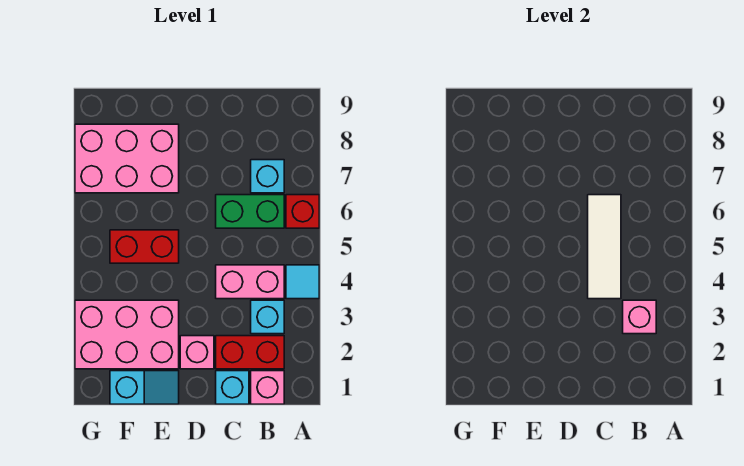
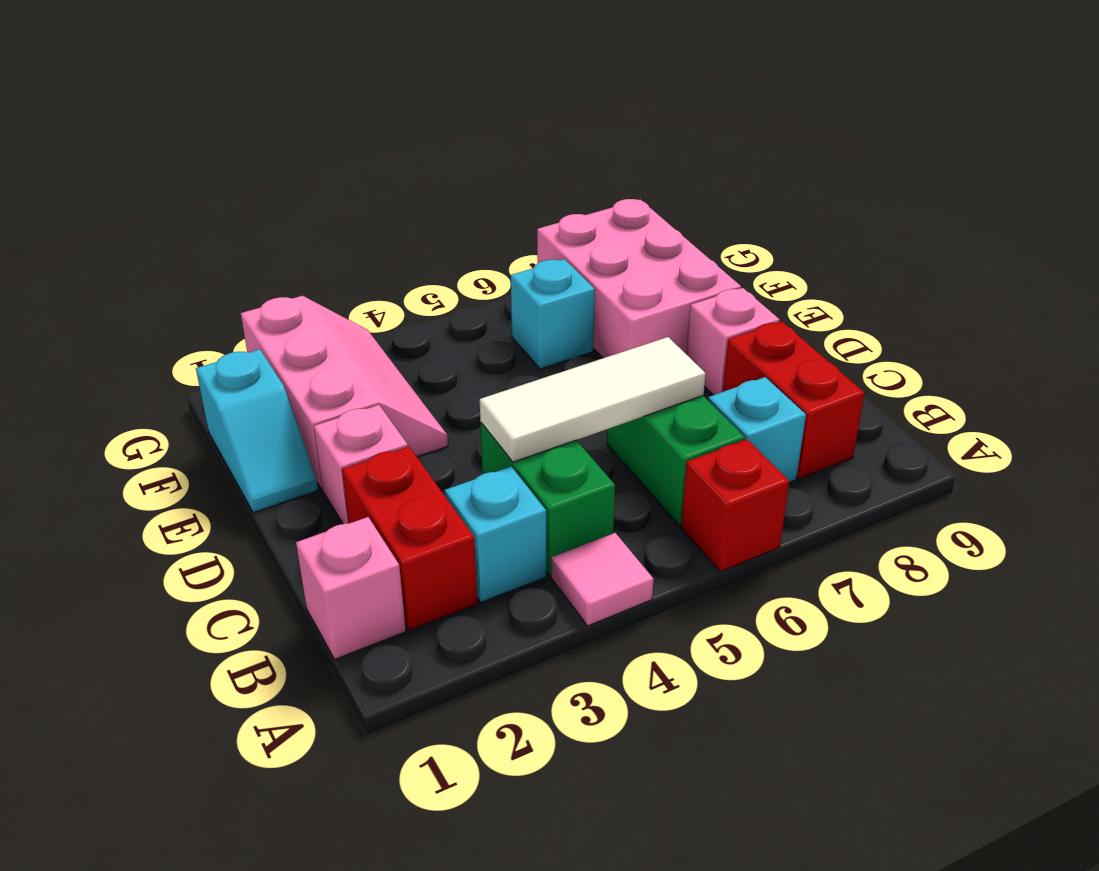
cyan 1x1 tile [286,265,319,299] -> pink 1x1 tile [551,533,653,626]
pink 1x1 brick [623,300,656,334] -> pink 1x1 brick moved to [686,288,780,395]
pink 1x2 brick [216,265,284,299] -> green 1x2 brick [481,423,615,576]
cyan 1x1 brick [216,371,249,404] -> cyan 1x1 brick moved to [511,259,595,369]
pink 2x3 brick [75,300,179,369] -> pink 2x3 slope [241,296,448,489]
red 1x2 brick [110,230,179,263] -> red 1x2 brick moved to [723,321,865,479]

